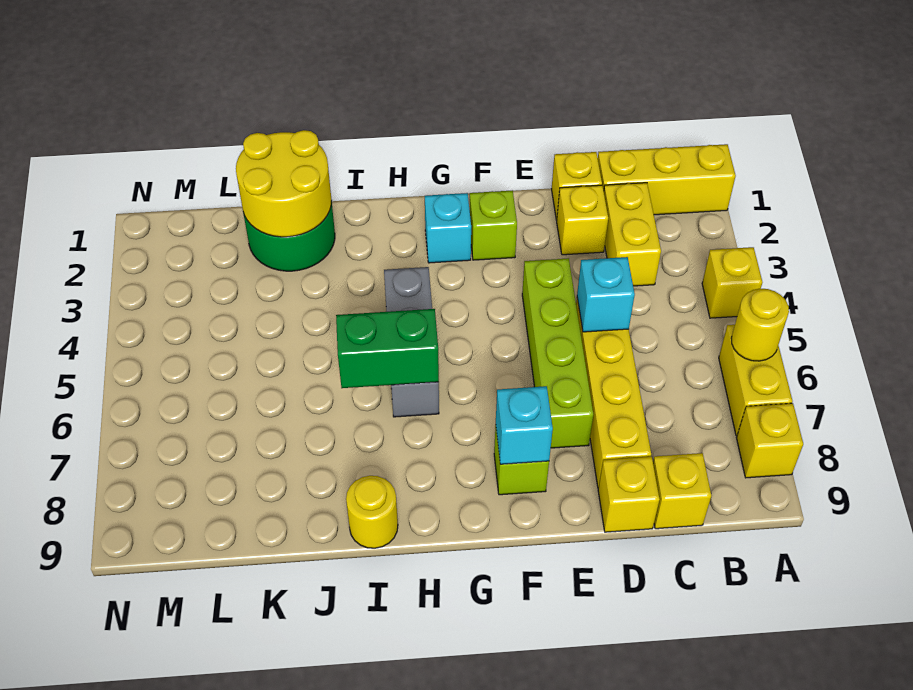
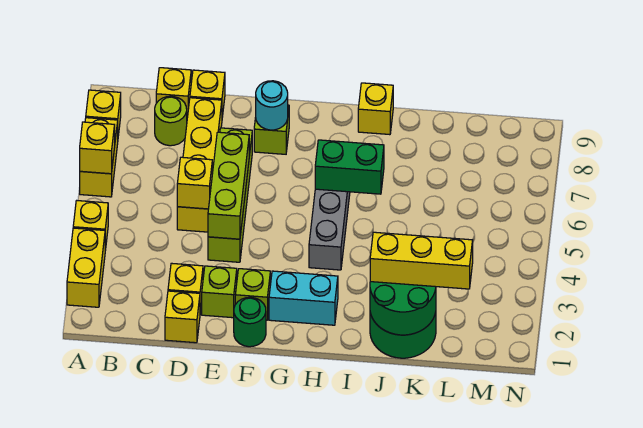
yellow 1x3 brick [598,144,736,215] -> yellow 1x3 brick moved to [370,232,473,289]
yellow 1x1 round brick [731,289,789,361] -> yellow 1x1 brick [80,122,115,174]
yellow 1x2 brick [604,183,661,286] -> yellow 1x2 brick moved to [67,228,105,307]
none -> lime 1x1 round brick [155,96,187,146]
cyan 1x1 brick [577,257,635,332] -> yellow 1x1 brick [177,157,212,209]
none -> lime 1x1 brick [202,266,237,318]
none -> lime 1x3 brick [208,132,249,239]
none -> green 1x1 round brick [234,297,266,347]
cyan 1x1 brick [496,386,553,464] -> cyan 1x1 round brick [256,81,288,130]
cyan 1x1 brick [425,193,471,263] -> cyan 1x2 brick [269,271,338,325]
yellow 1x1 round brick [346,476,398,548] -> yellow 1x1 brick [358,83,393,135]
yellow 2x2 round brick [236,130,332,237] -> green 2x2 round brick [370,282,436,335]

